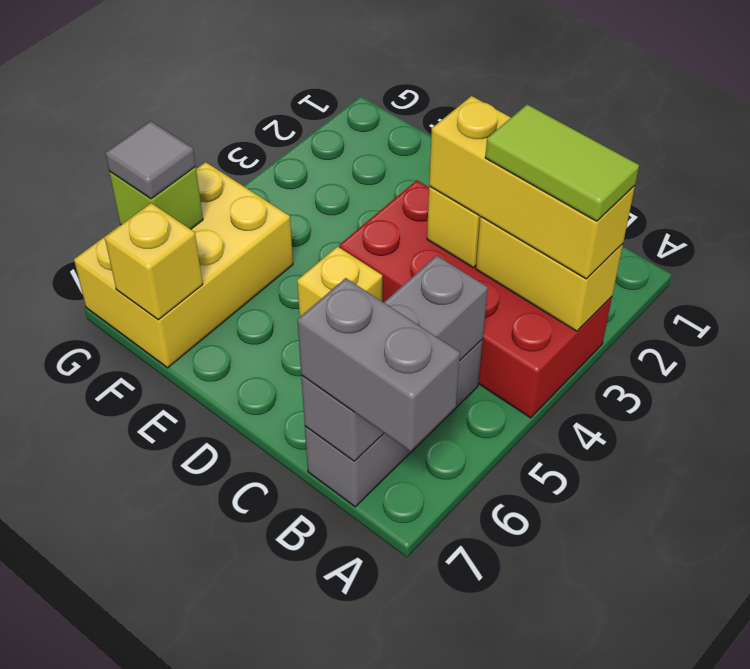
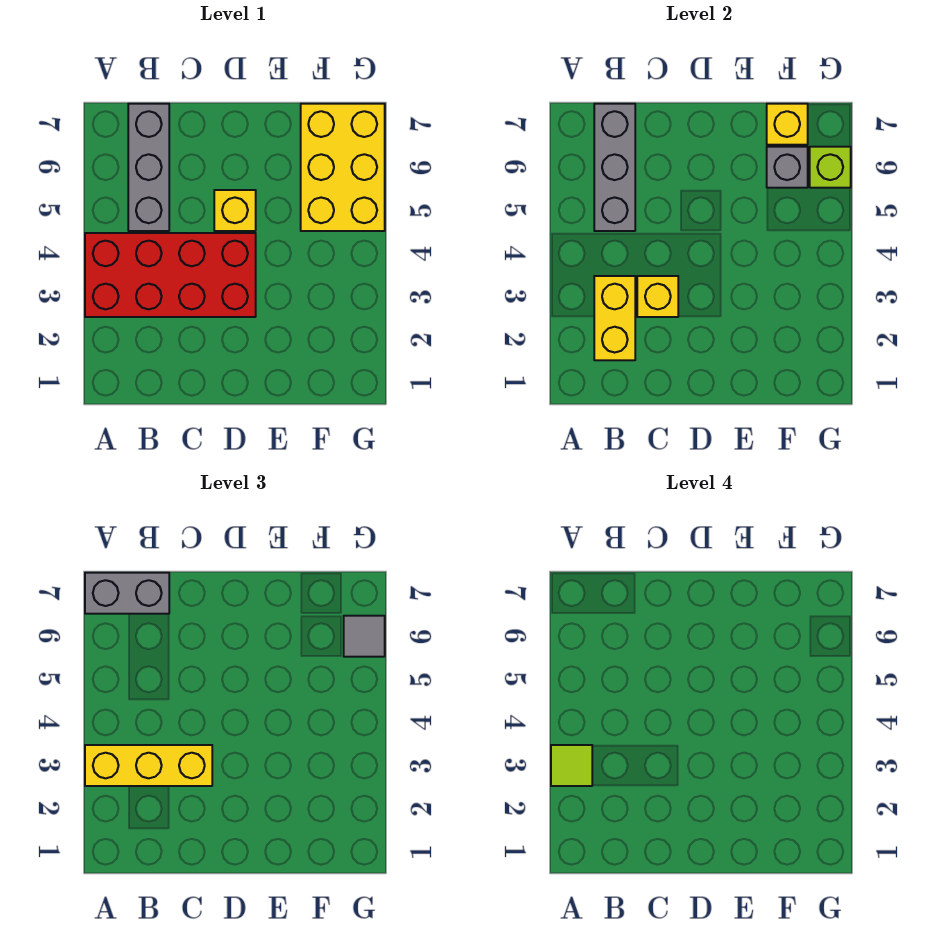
yellow 1x2 brick [476,217,623,331] -> yellow 1x2 brick turned to [594,276,635,360]
lime 1x2 tile [485,105,639,221] -> lime 1x1 tile [551,745,592,786]
none -> grey 1x1 brick [767,147,808,188]

